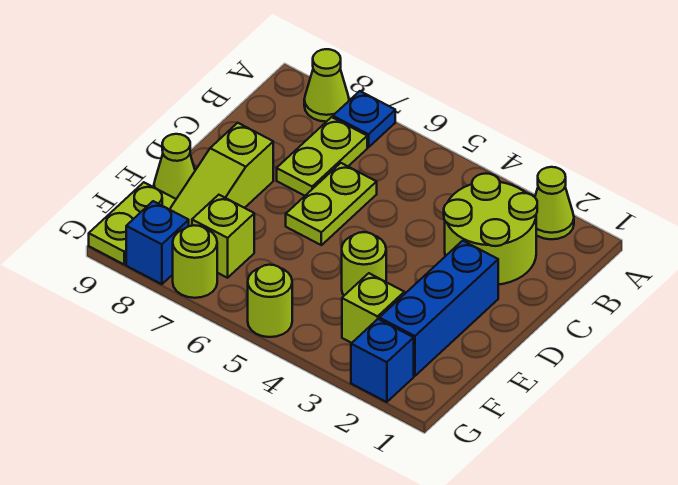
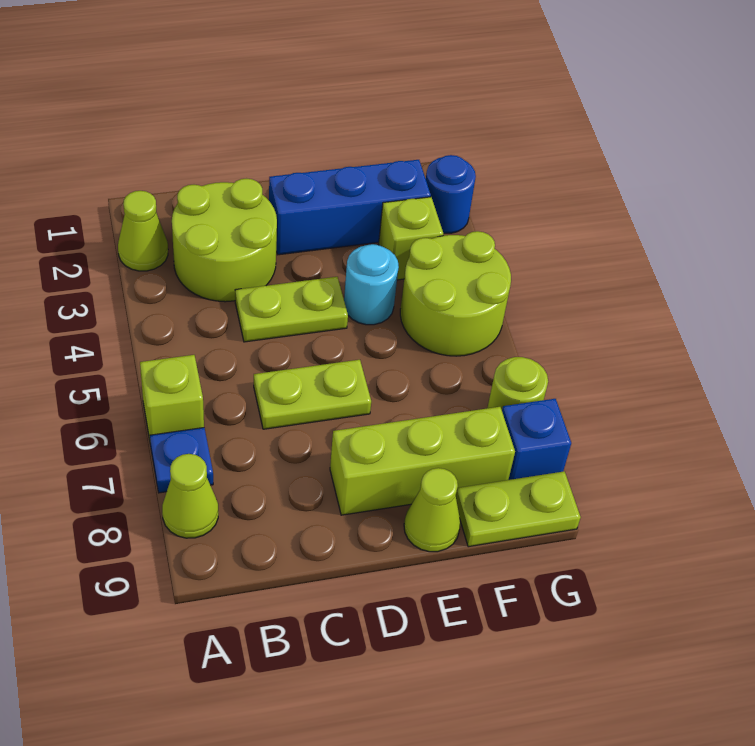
lime 1x2 plate [277,117,367,196] -> lime 1x2 plate moved to [235,277,348,342]
lime 1x3 slope [170,123,273,226] -> lime 1x3 brick [330,407,515,515]
lime 1x1 round brick [342,232,386,295] -> cyan 1x1 round brick [344,244,399,325]
lime 1x1 brick [192,195,254,278] -> lime 1x1 brick moved to [140,355,204,445]
blue 1x1 brick [351,319,414,402] -> blue 1x1 round brick [426,155,476,233]
lime 1x1 round brick [248,265,292,337] -> lime 2x2 round brick [400,231,511,356]

